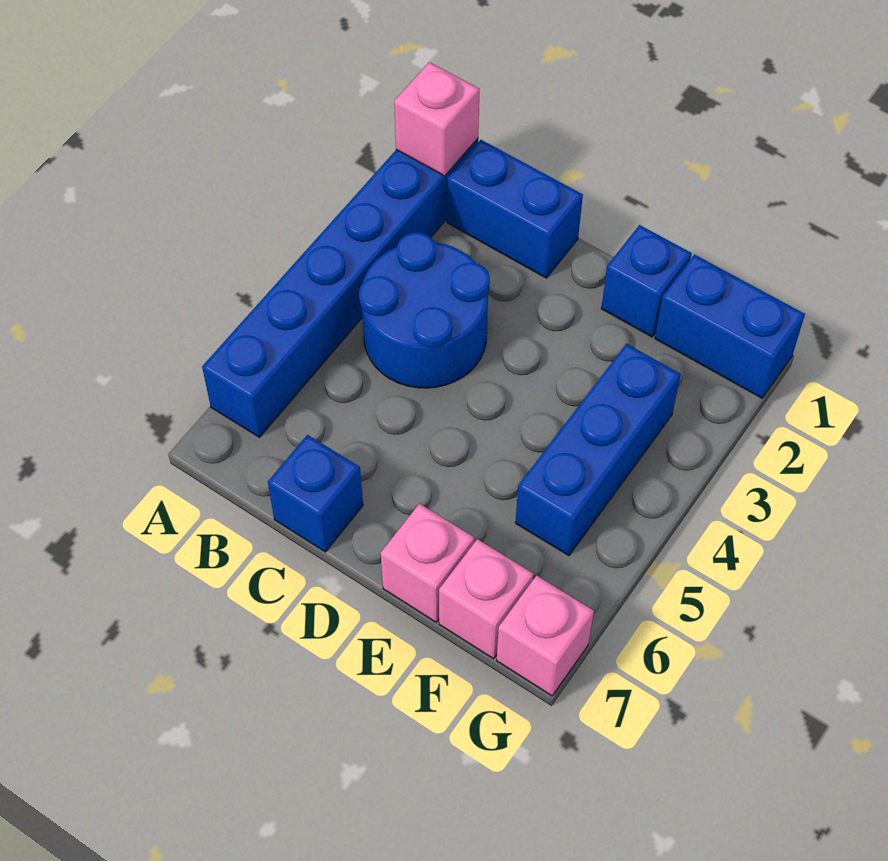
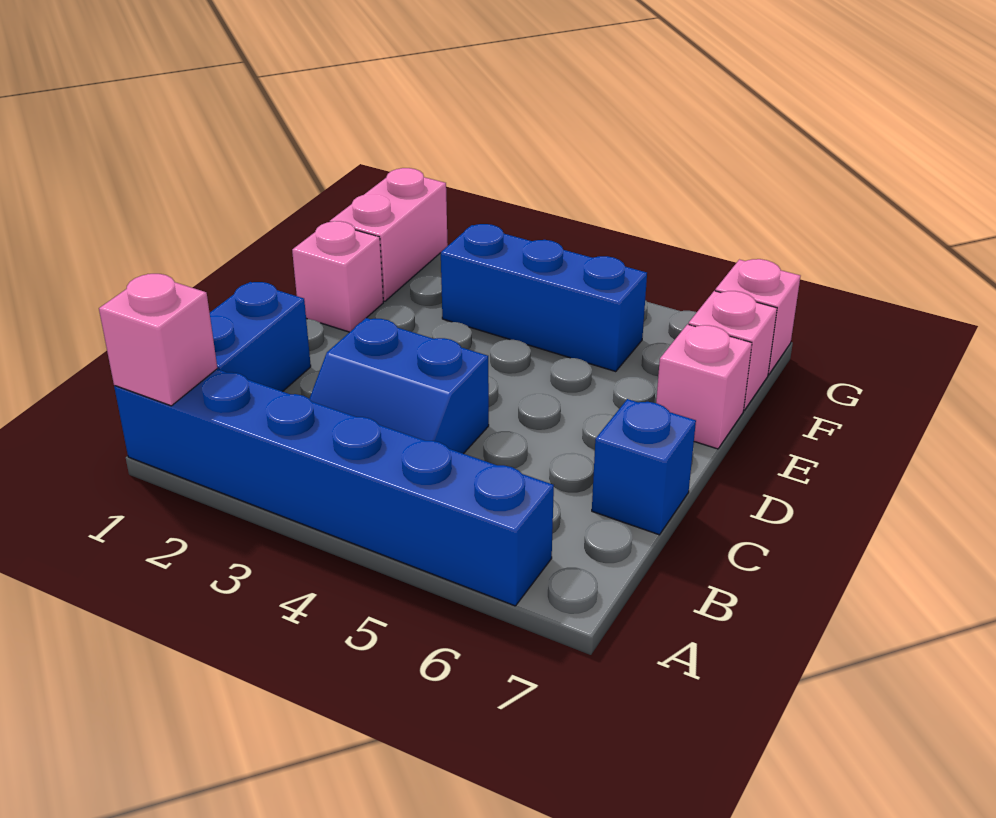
blue 2x2 round brick [359,232,490,388] -> blue 2x2 slope [309,318,489,454]
blue 1x1 brick [601,225,692,337] -> pink 1x1 brick [292,221,383,332]
blue 1x2 brick [655,255,805,398] -> pink 1x2 brick [330,168,448,301]

